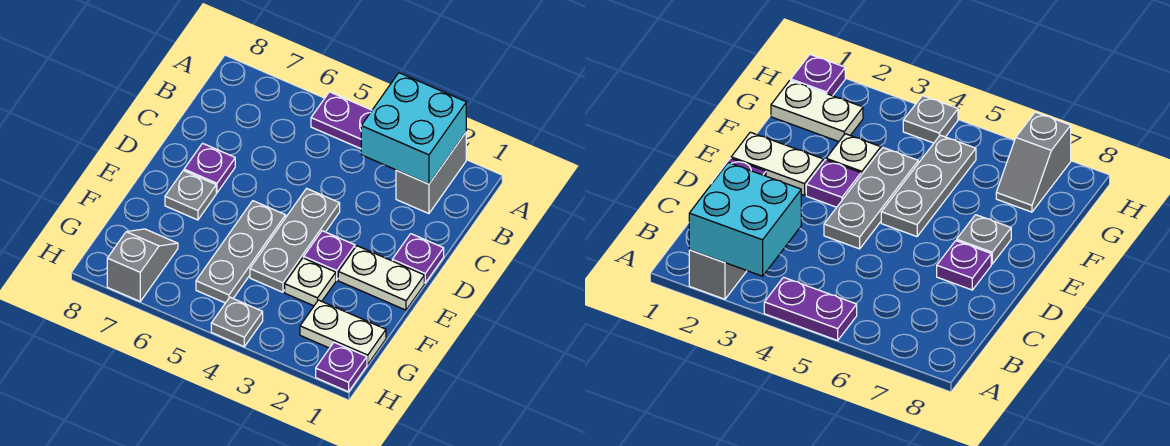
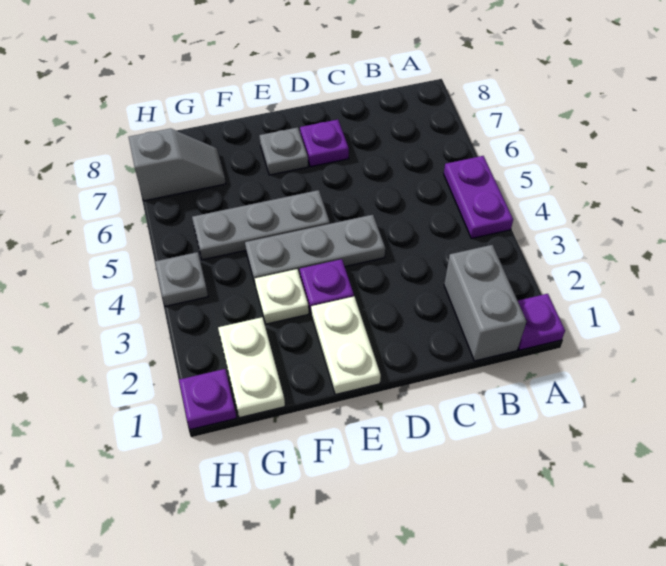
grey 1x2 brick [396,133,466,214] -> grey 1x2 brick turned to [444,245,527,361]
cyan 2x2 brick [361,73,466,184] -> none
purple 1x1 plate [392,234,444,283] -> purple 1x1 plate moved to [518,294,565,350]

